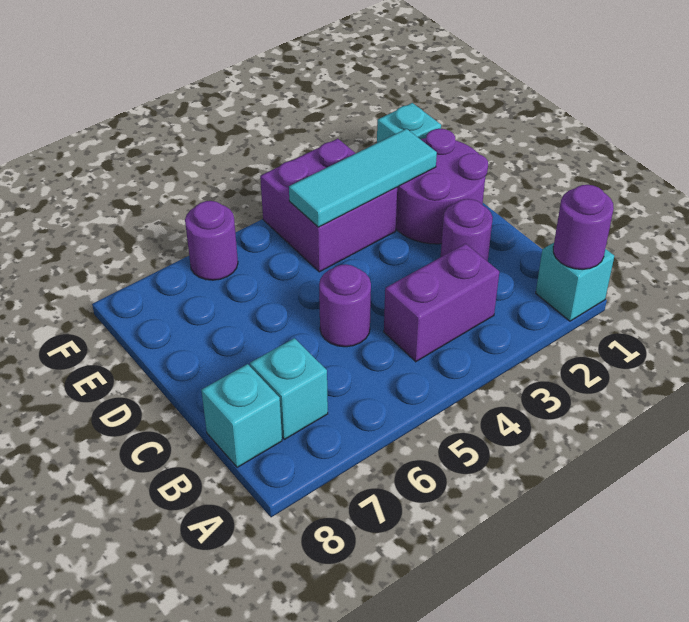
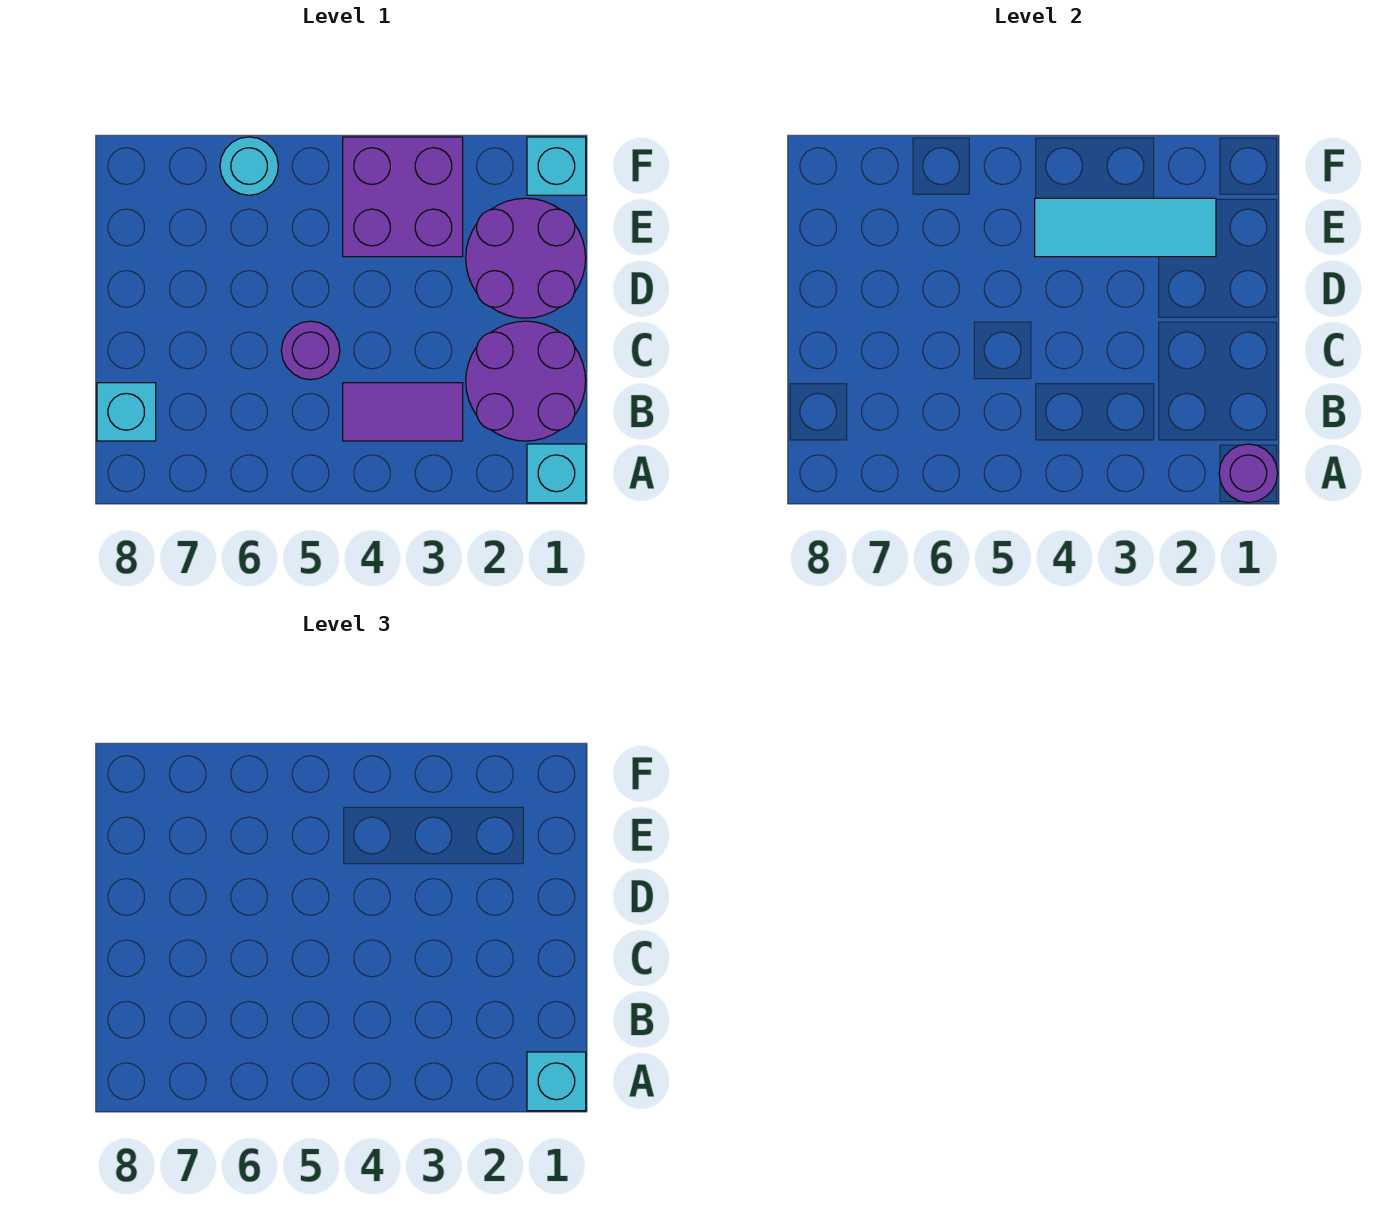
purple 1x2 brick [384,244,499,362] -> purple 1x2 tile [343,383,463,441]
cyan 1x1 brick [250,338,328,439] -> cyan 1x1 brick moved to [527,1052,586,1111]
purple 1x1 round brick [441,199,493,261] -> purple 2x2 round brick [466,321,586,441]
purple 1x1 round brick [185,201,238,280] -> cyan 1x1 round brick [220,137,278,195]

